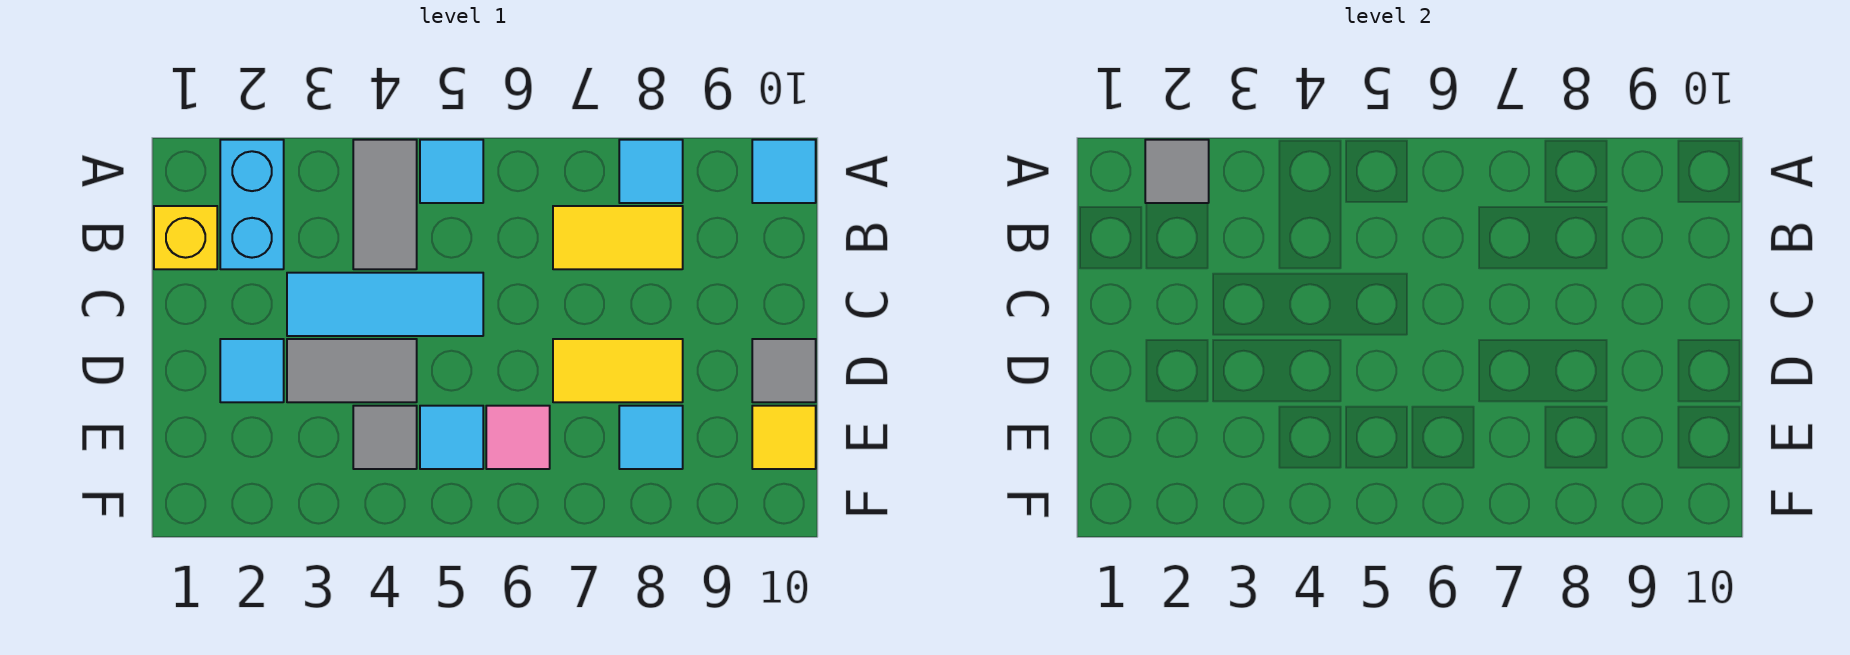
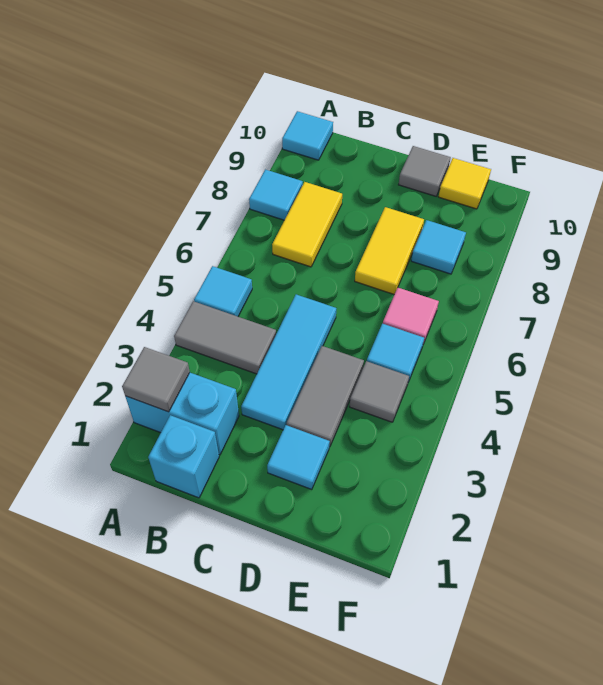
yellow 1x1 brick [154,206,217,269] -> cyan 1x1 brick [148,415,219,498]

